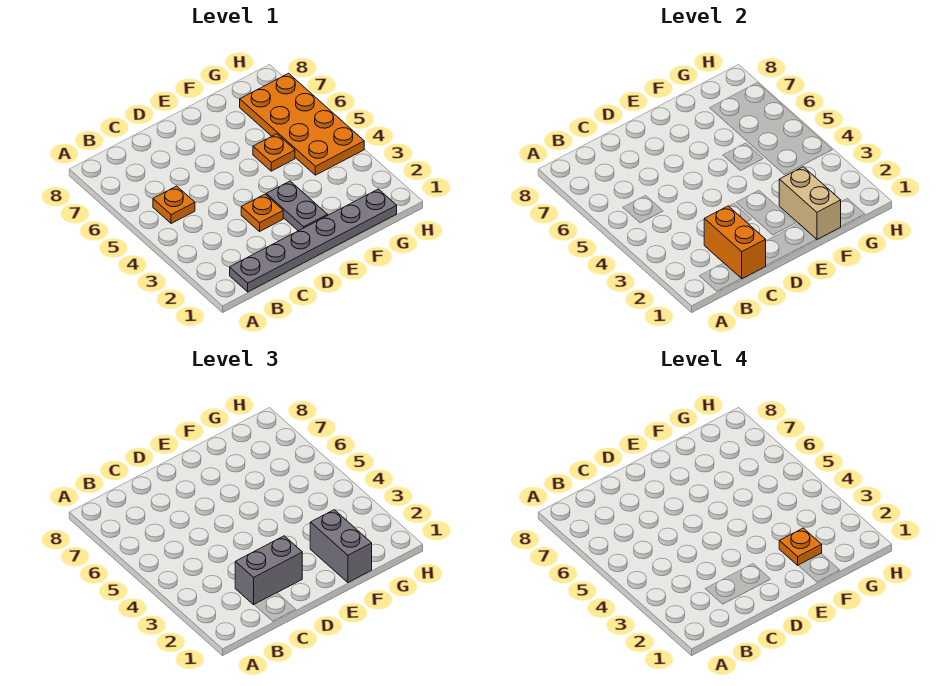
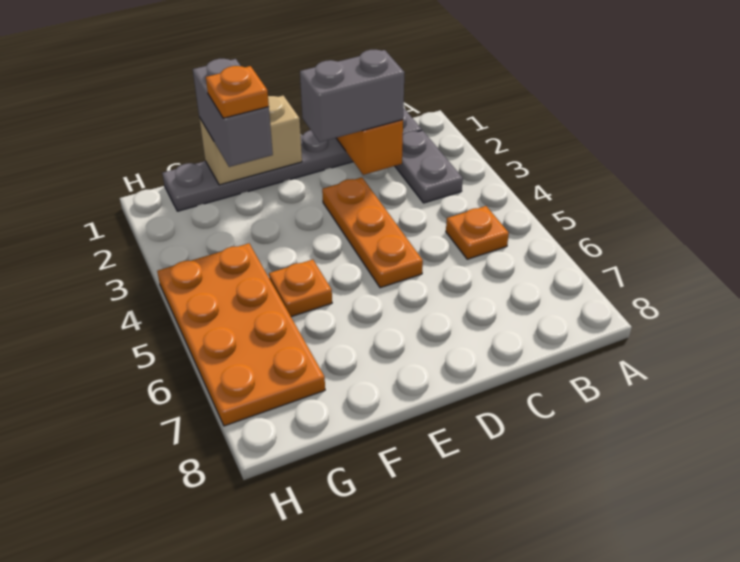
orange 1x1 plate [241,194,283,231] -> orange 1x3 plate [322,177,423,288]
grey 1x2 plate [266,181,328,231] -> grey 1x2 plate moved to [395,130,463,203]
tan 1x2 brick [779,167,841,240] -> tan 1x2 brick turned to [199,96,302,185]

